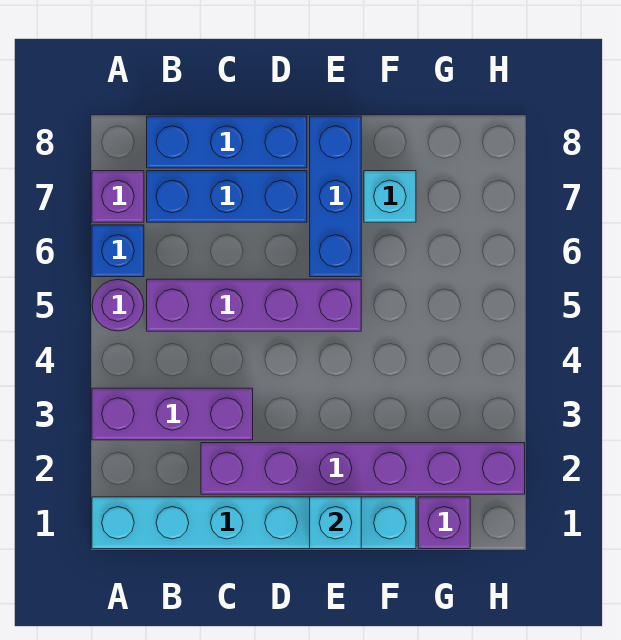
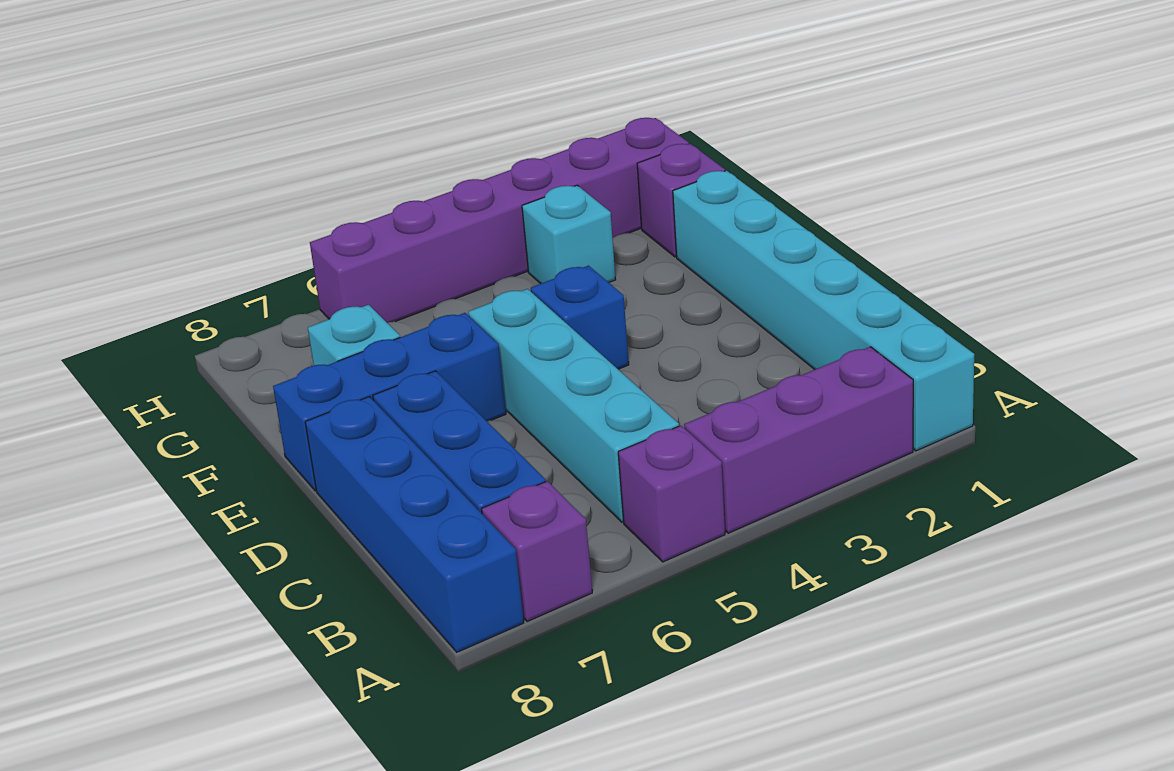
purple 1x3 brick [92,388,253,440] -> purple 1x3 brick turned to [684,347,913,533]
purple 1x1 round brick [92,279,144,331] -> purple 1x1 brick [618,426,725,562]
blue 1x1 brick [92,225,144,277] -> blue 1x1 brick moved to [531,266,629,369]
purple 1x4 brick [147,279,361,331] -> cyan 1x4 brick [468,289,679,522]
blue 1x3 brick [147,116,307,168] -> blue 1x4 brick [305,397,524,652]
purple 1x6 brick [201,443,525,494] -> purple 1x6 brick turned to [310,118,689,323]
cyan 1x1 brick [310,497,361,549] -> cyan 1x1 brick moved to [522,185,616,284]

